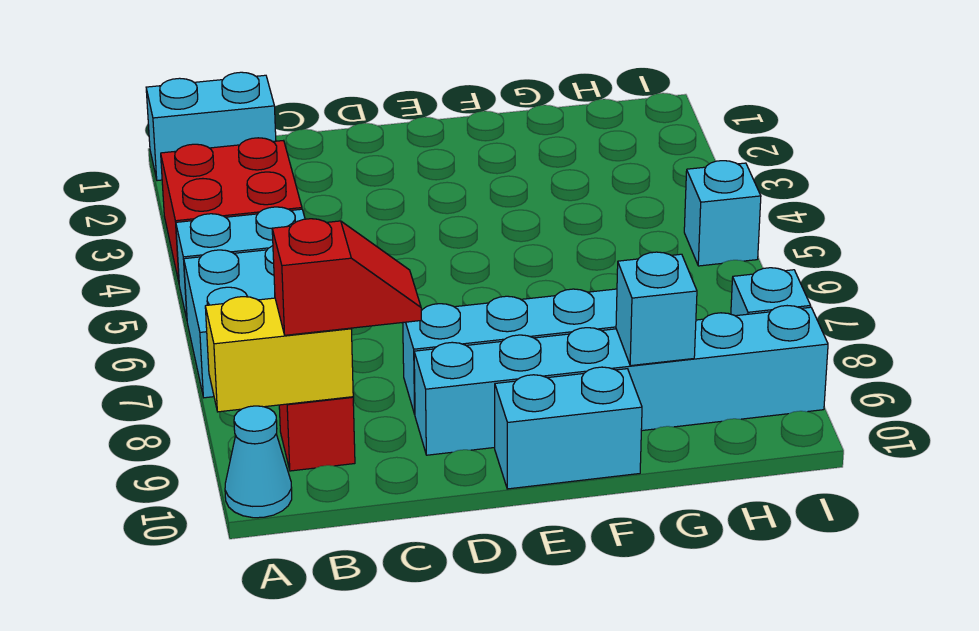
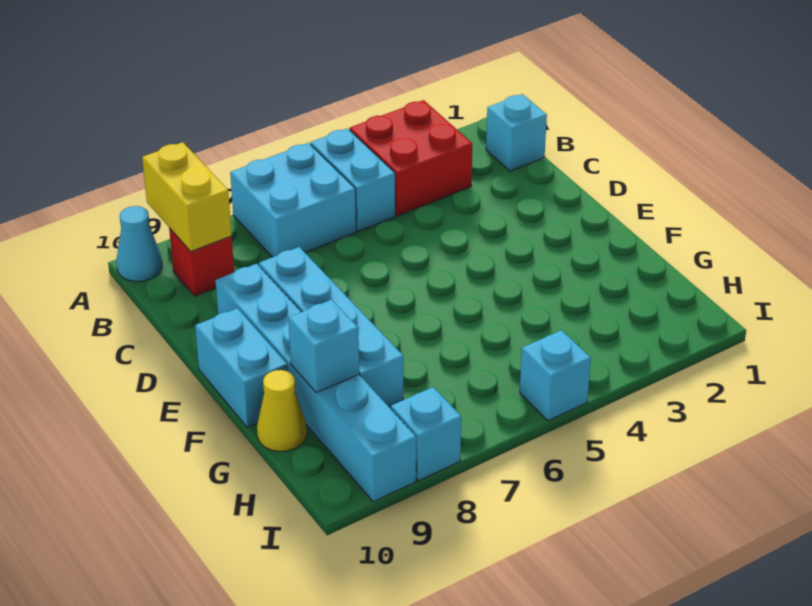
cyan 1x2 brick [146,72,276,181] -> cyan 1x1 brick [486,94,547,171]
red 1x2 slope [272,219,421,335] -> none
none -> yellow 1x1 cone [257,370,307,451]

